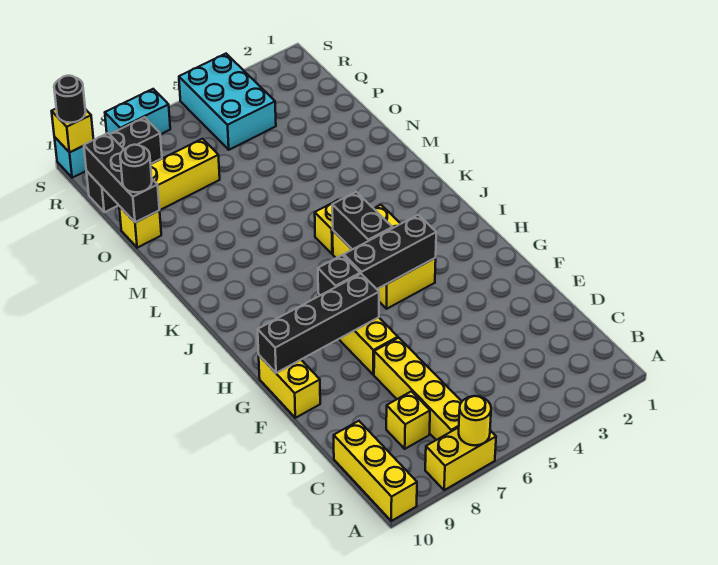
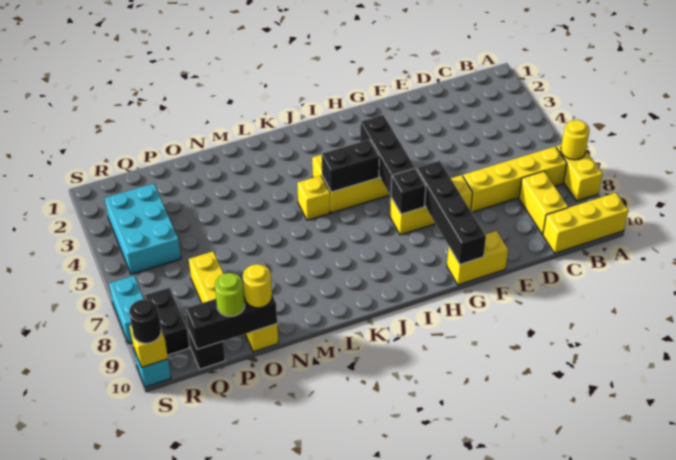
yellow 1x1 brick [386,391,430,449] -> yellow 1x2 brick [519,171,568,234]
black 1x1 round brick [120,145,152,192] -> yellow 1x1 round brick [243,264,272,308]
none -> lime 1x1 round brick [215,273,245,316]
cyan 2x3 brick [179,54,276,150] -> cyan 2x3 brick turned to [105,184,181,274]

